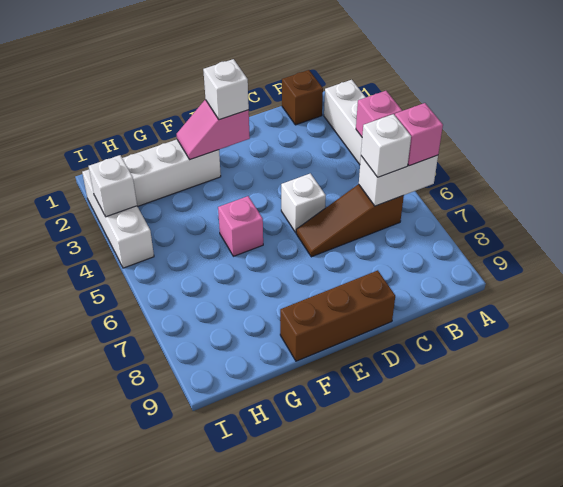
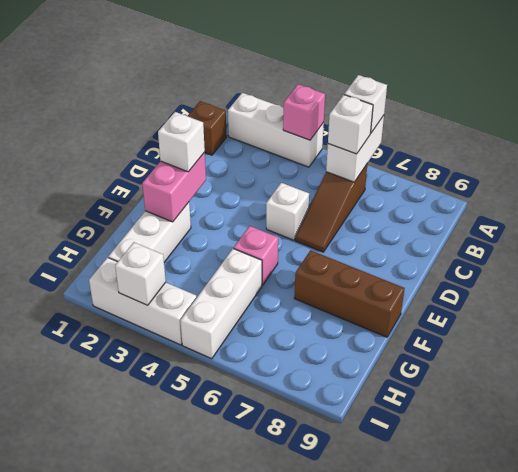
pink 1x1 brick [395,103,443,166] -> white 1x1 brick [344,75,387,133]
brown 1x3 brick [280,270,395,361] -> brown 1x3 brick turned to [294,250,405,337]
pink 1x2 slope [177,100,250,160] -> pink 1x2 brick [142,152,206,222]
none -> white 1x3 brick [180,249,262,359]

